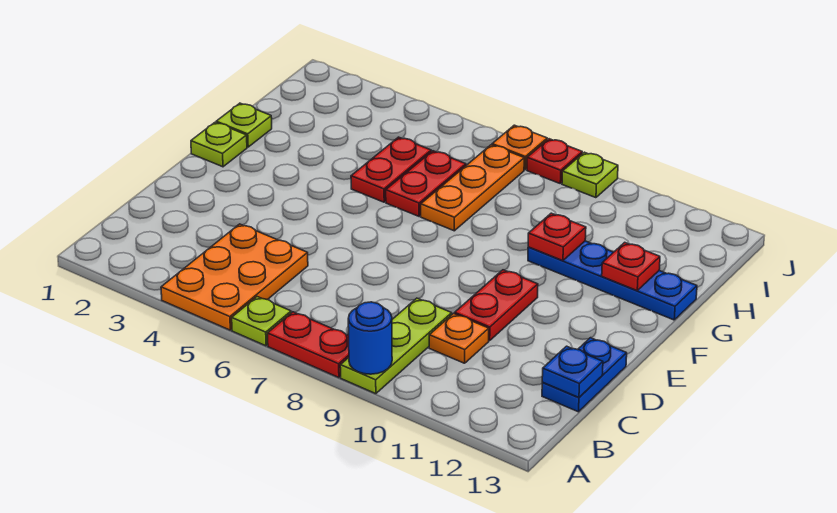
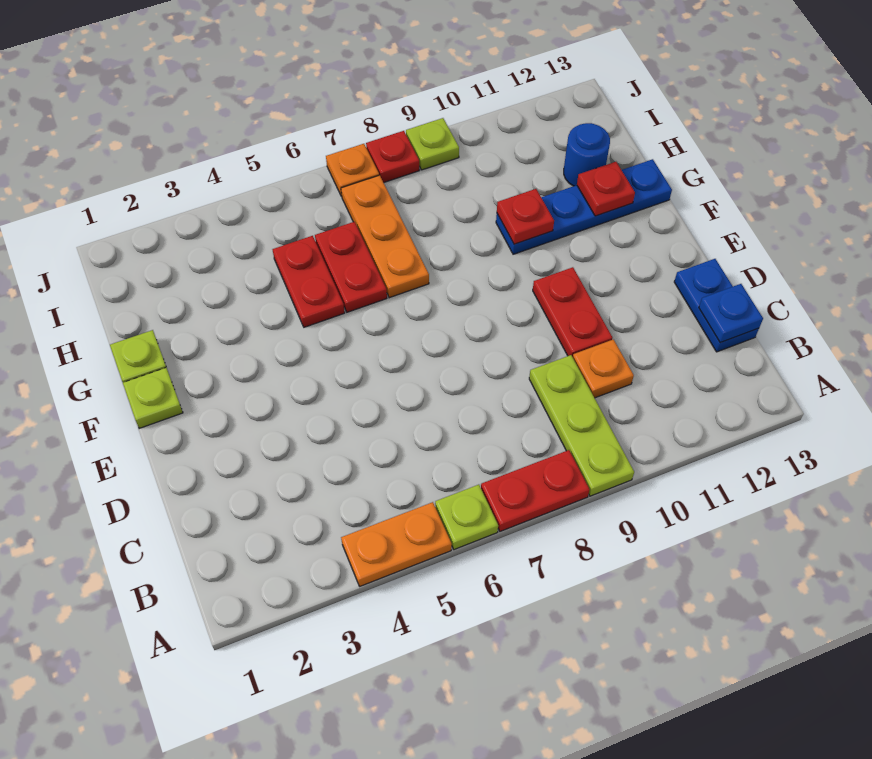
orange 2x3 plate [161,224,308,330] -> orange 1x2 plate [341,502,452,586]
blue 1x1 round brick [348,302,392,374] -> blue 1x1 round brick moved to [564,123,610,186]

